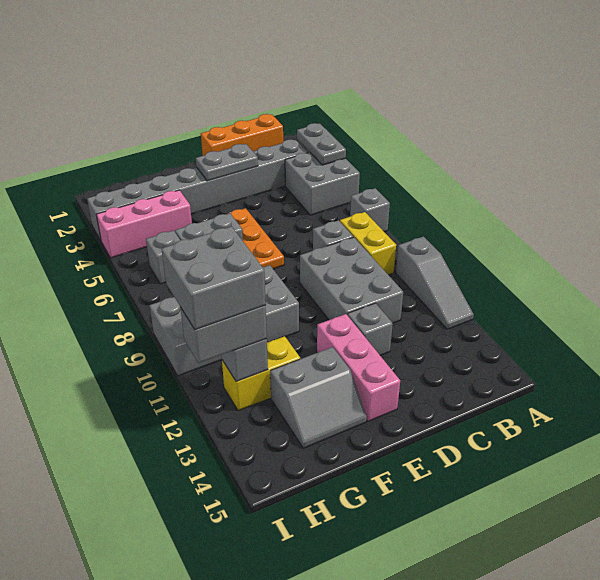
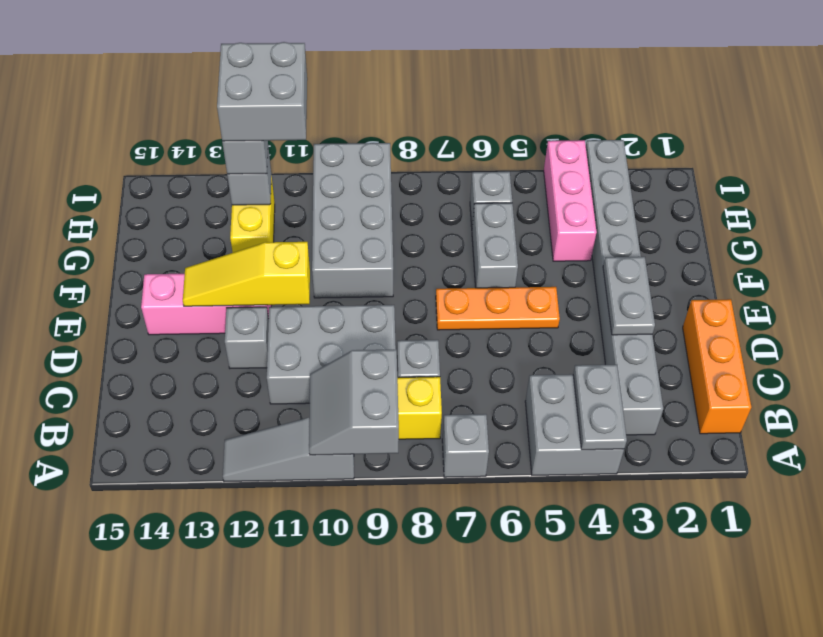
grey 1x2 plate [297,123,346,165] -> grey 1x2 plate turned to [573,365,627,450]
none -> yellow 1x3 slope [183,242,310,306]
grey 2x2 slope [270,347,367,448] -> grey 2x2 slope moved to [309,350,399,455]

